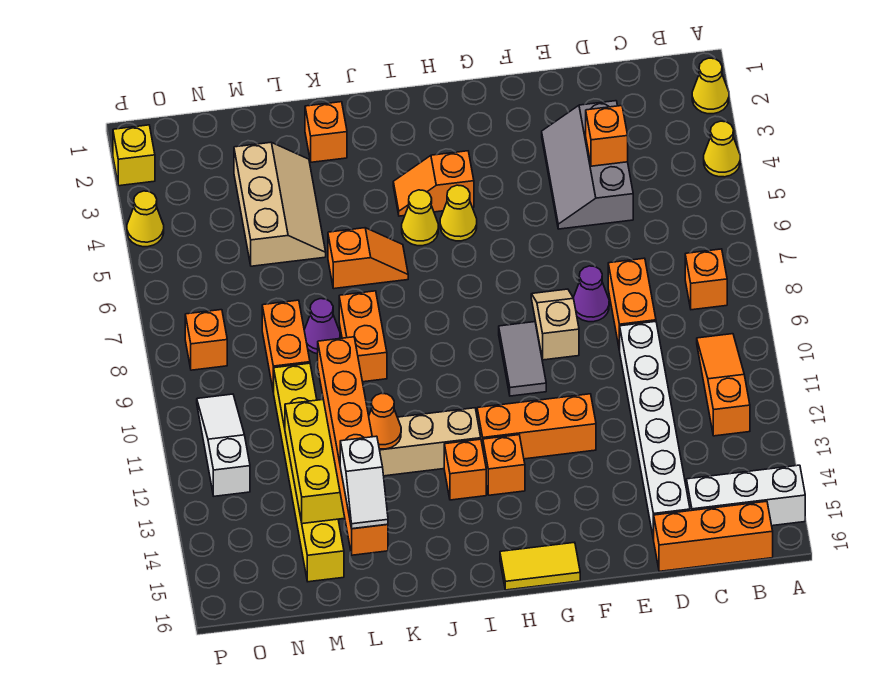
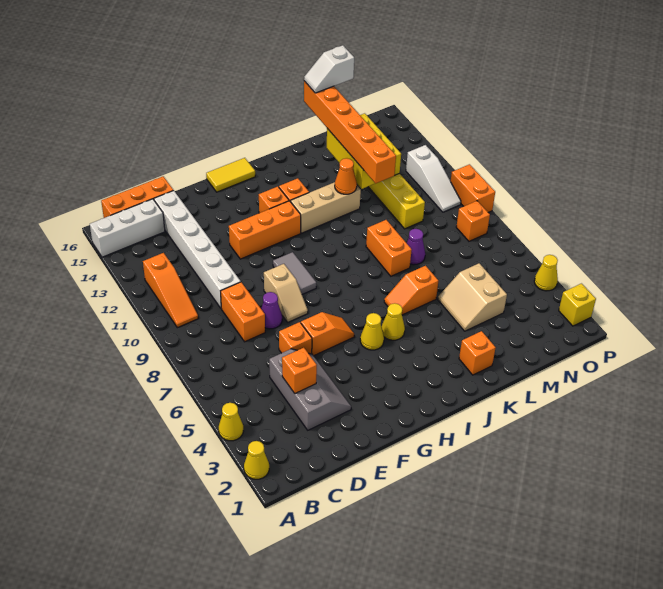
orange 1x1 brick [685,249,727,310] -> orange 1x1 brick moved to [279,322,312,354]
orange 1x2 slope [393,151,474,216] -> orange 1x2 slope moved to [301,312,354,356]
tan 2x3 slope [234,142,326,266] -> tan 2x2 slope [438,263,507,331]
white 1x2 slope [340,436,388,529] -> white 1x2 slope turned to [304,45,354,93]
orange 1x2 brick [262,300,310,392] -> orange 1x2 brick moved to [451,164,495,212]

